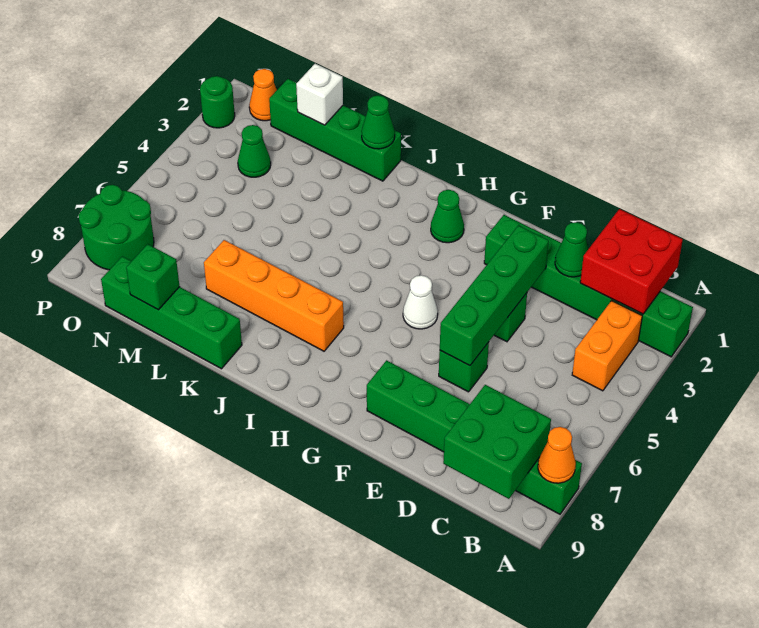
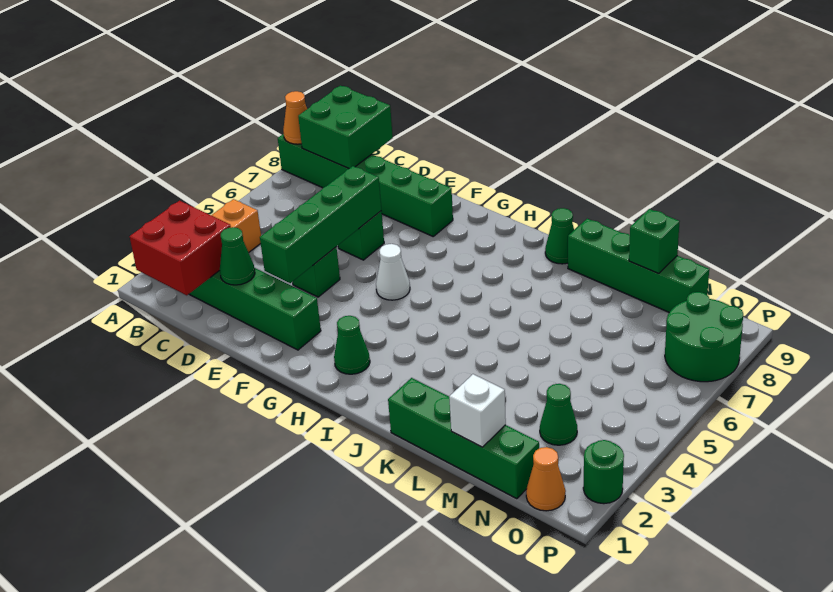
orange 1x4 brick [204,240,344,351] -> none
green 1x1 cone [362,95,395,149] -> green 1x1 cone moved to [545,208,574,264]

